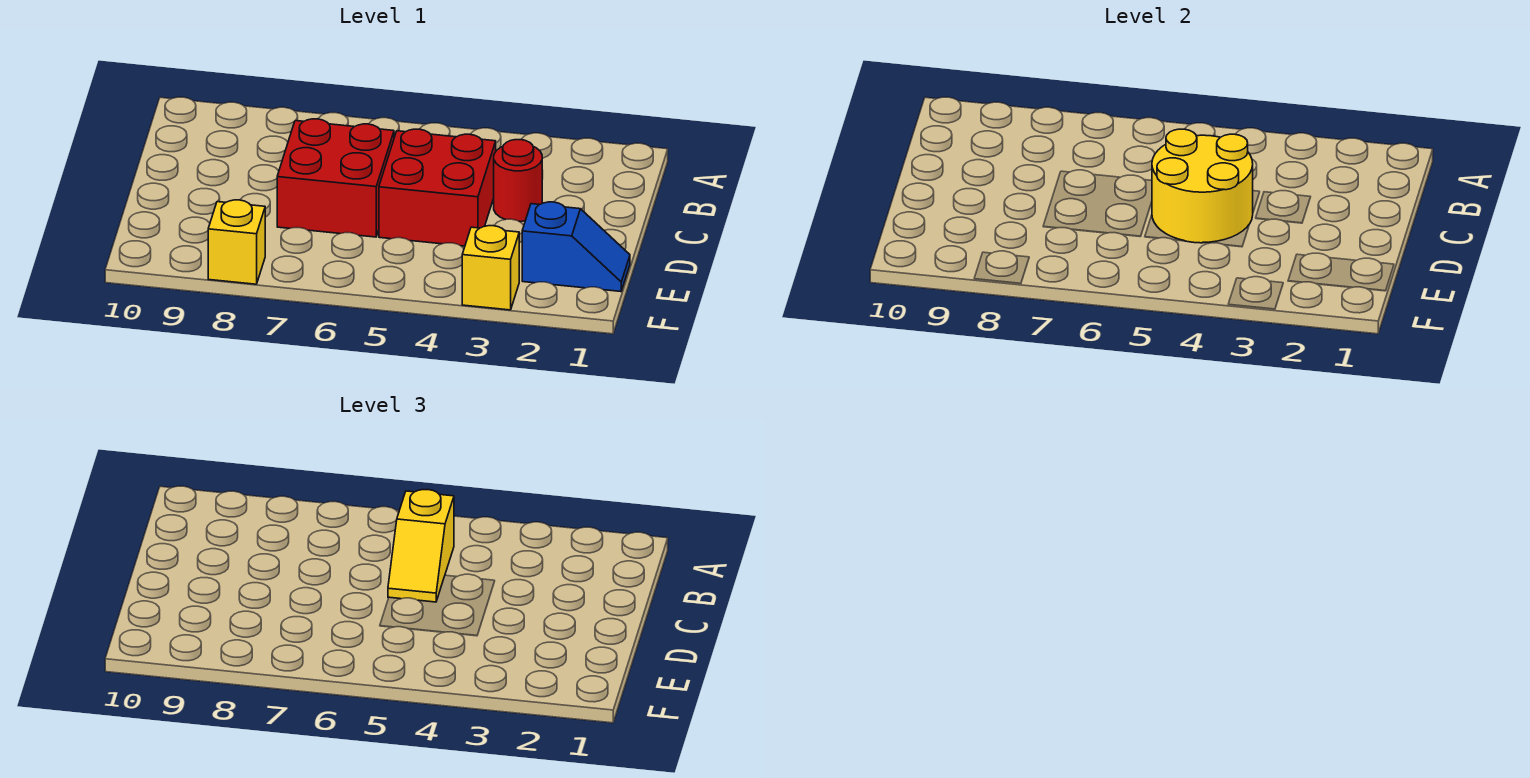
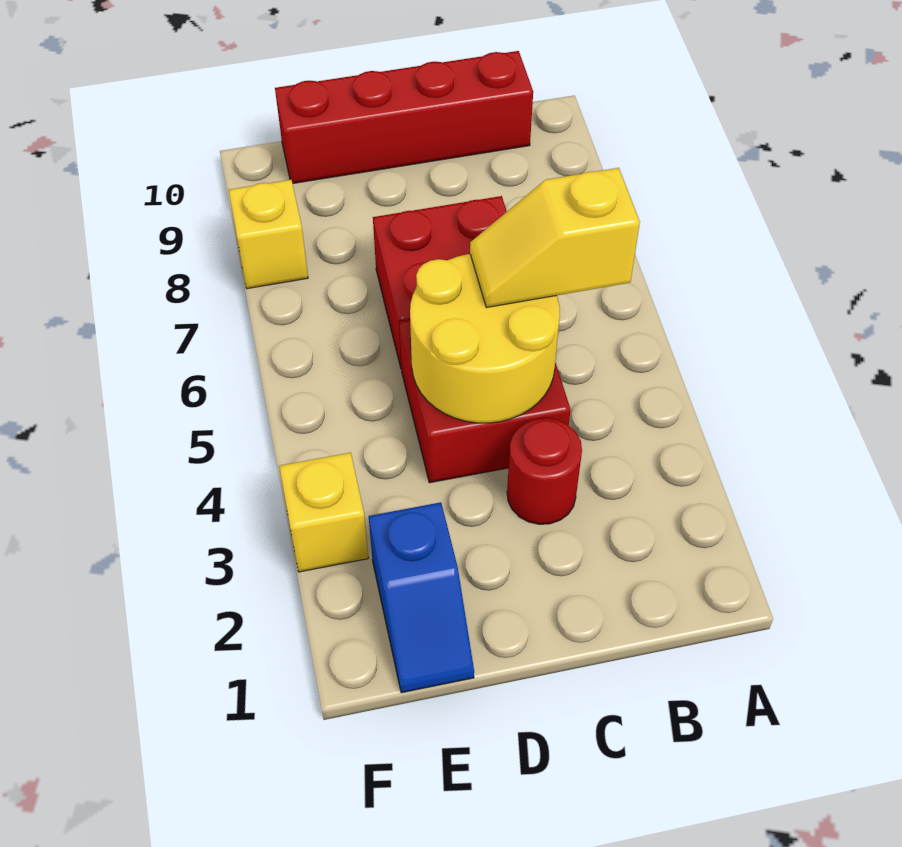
none -> red 1x4 brick [275,51,533,184]

